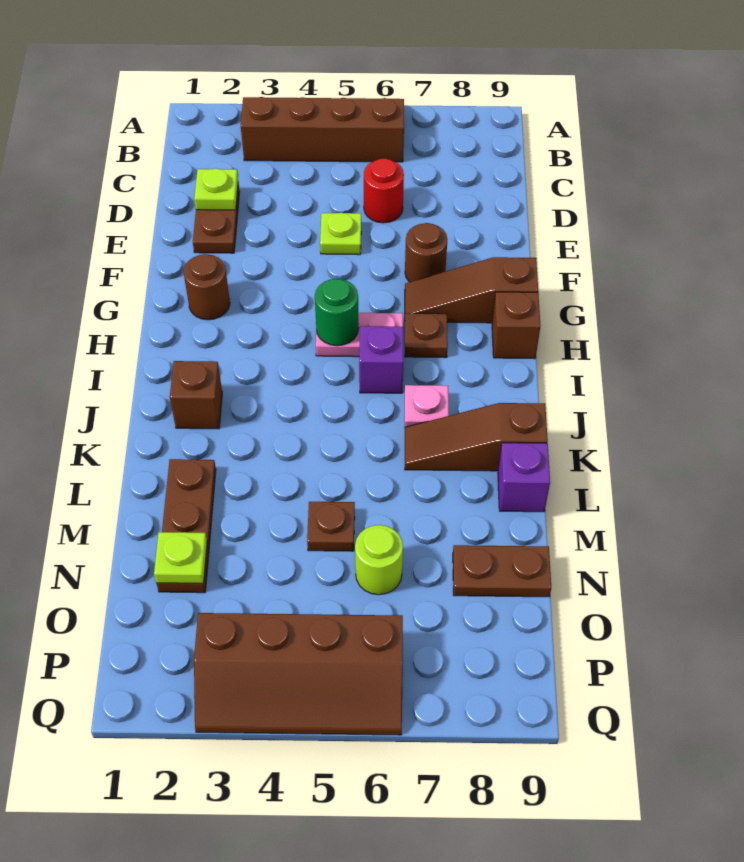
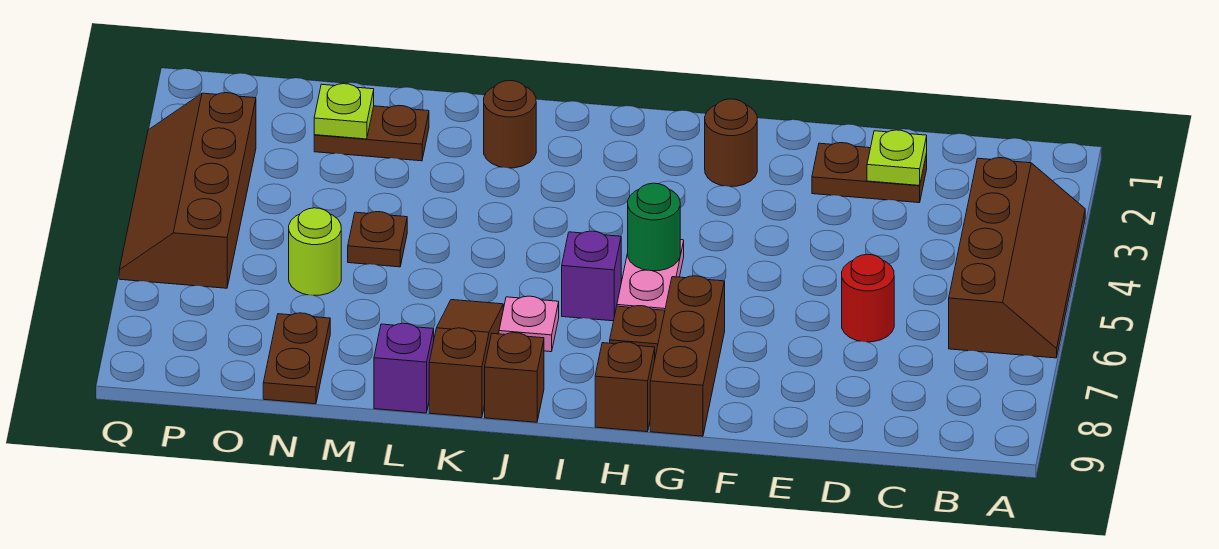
lime 1x1 plate [320,213,361,255] -> none
brown 1x1 round brick [405,223,447,282] -> brown 1x1 round brick moved to [484,80,536,168]
brown 1x3 slope [405,257,538,323] -> brown 1x3 brick [650,276,725,436]
brown 1x1 brick [170,361,222,429] -> brown 1x1 brick moved to [485,333,544,422]
brown 1x3 plate [157,459,216,593] -> brown 1x2 plate [314,105,429,161]

